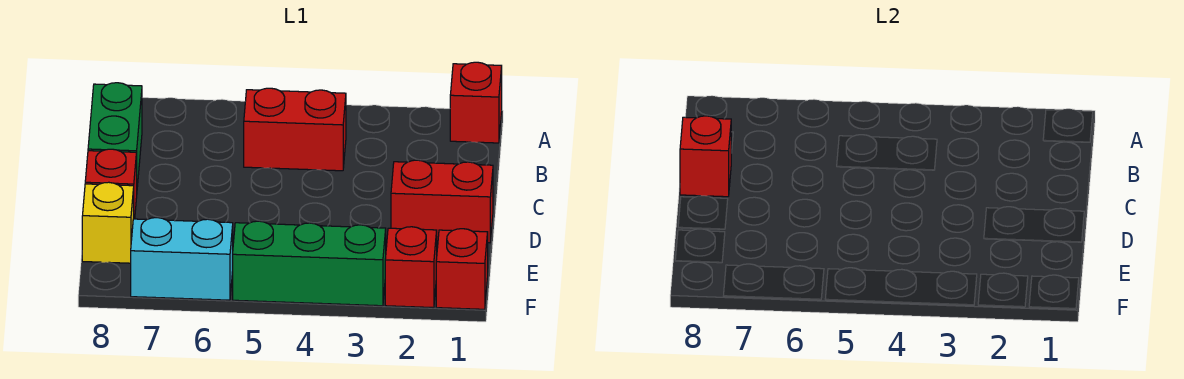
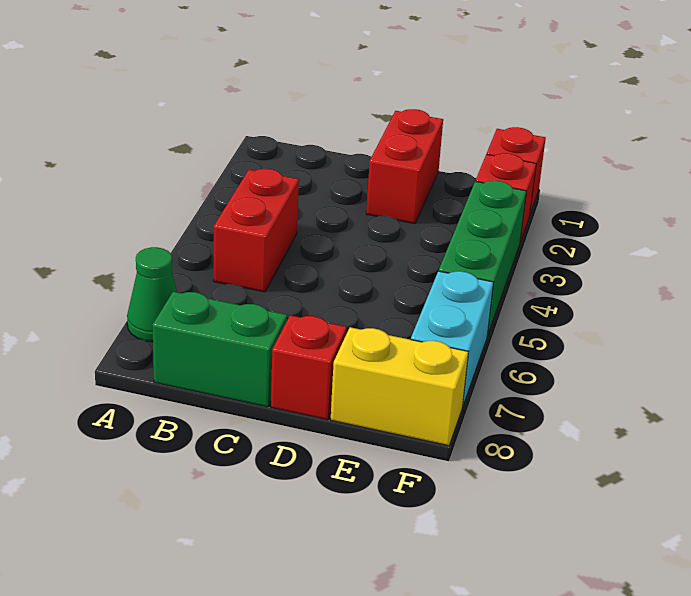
red 1x1 brick [450,62,502,143] -> none
none -> green 1x1 cone [127,247,177,342]
red 1x1 brick [680,116,731,197] -> none
yellow 1x1 brick [82,182,134,263] -> yellow 1x2 brick [331,327,468,446]

